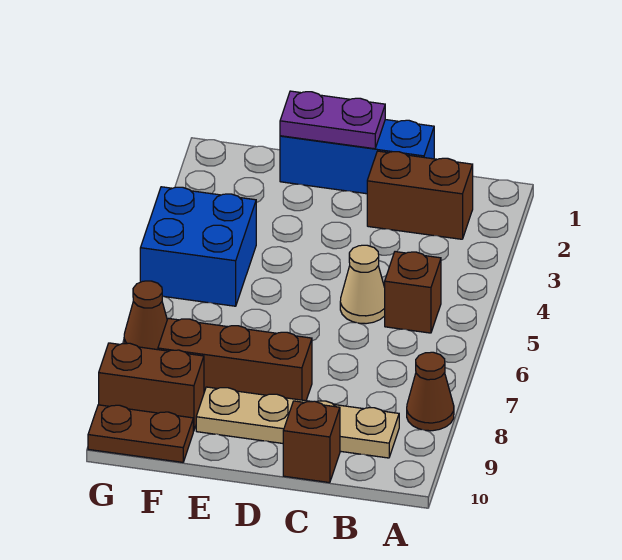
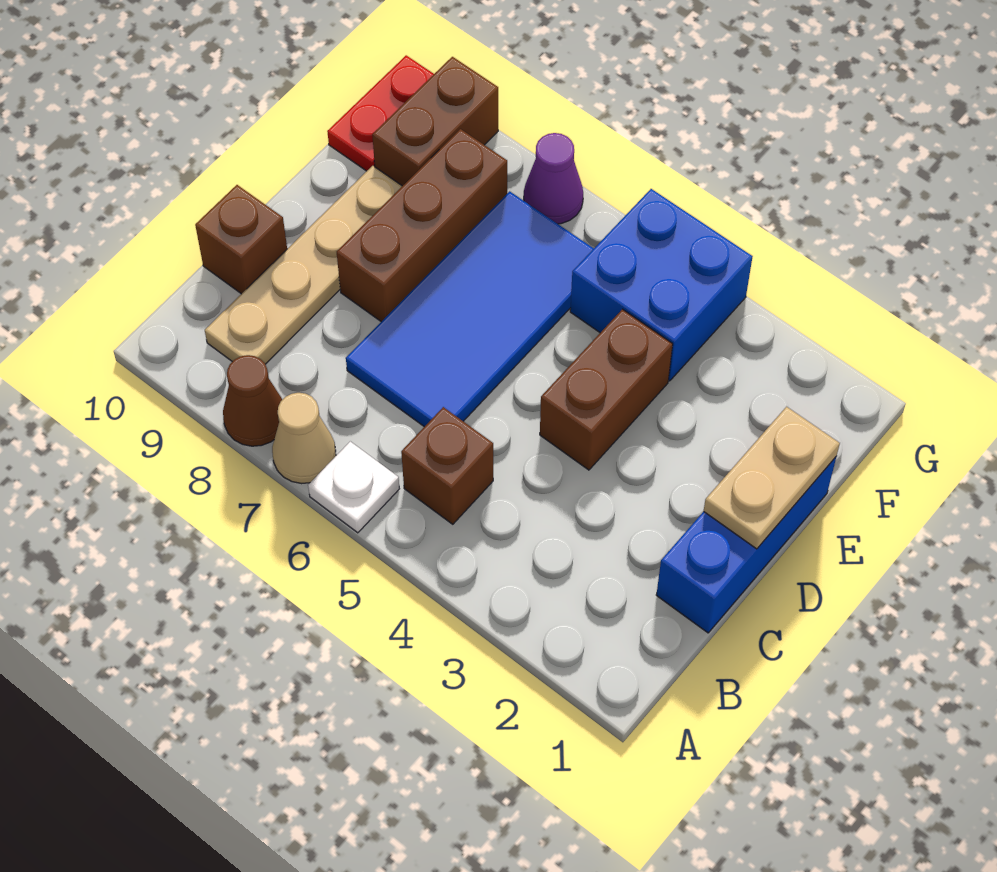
none -> white 1x1 plate [308,441,399,533]
brown 1x2 brick [367,151,473,239] -> brown 1x2 brick moved to [540,309,673,470]
tan 1x1 cone [340,245,385,324] -> tan 1x1 cone moved to [272,393,336,484]
none -> blue 2x4 tile [346,191,594,427]
purple 1x2 plate [280,91,385,149] -> tan 1x2 plate [704,407,840,549]
brown 1x2 plate [88,405,193,462] -> red 1x2 plate [327,55,434,171]
brown 1x1 cone [124,281,167,350] -> purple 1x1 cone [524,133,583,224]

